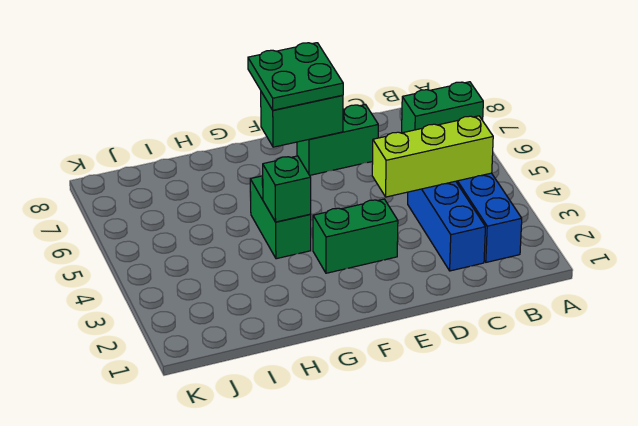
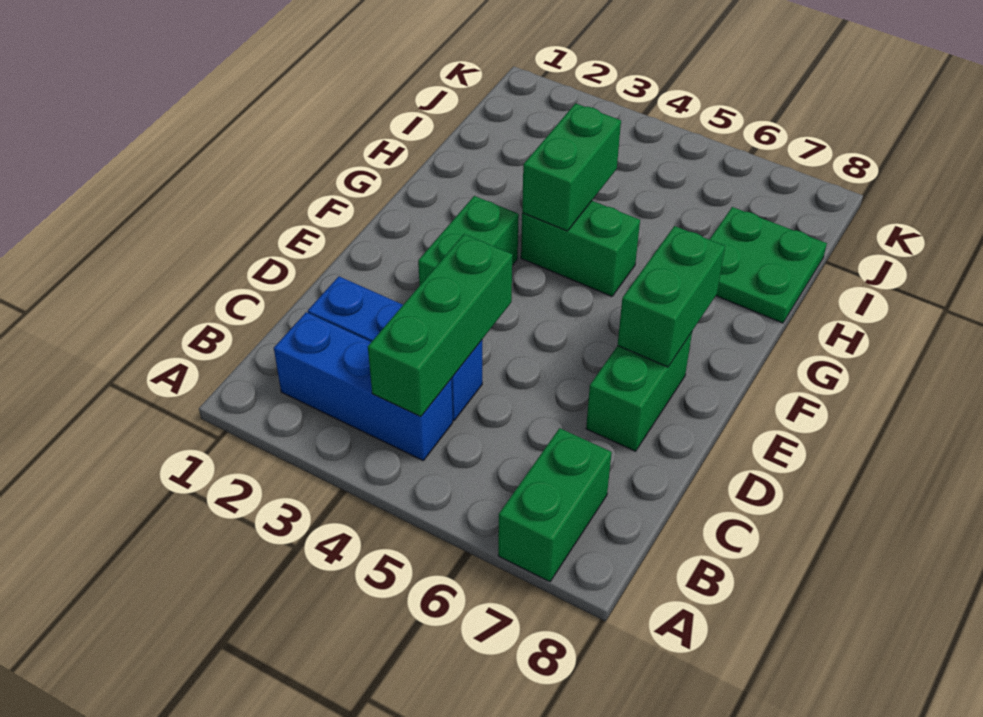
lime 1x3 brick [372,116,493,197] -> green 1x3 brick [368,234,512,417]
green 2x2 plate [248,43,343,110] -> green 2x2 plate moved to [709,207,827,323]
green 1x1 brick [263,156,311,222] -> green 1x2 brick [522,103,621,231]

